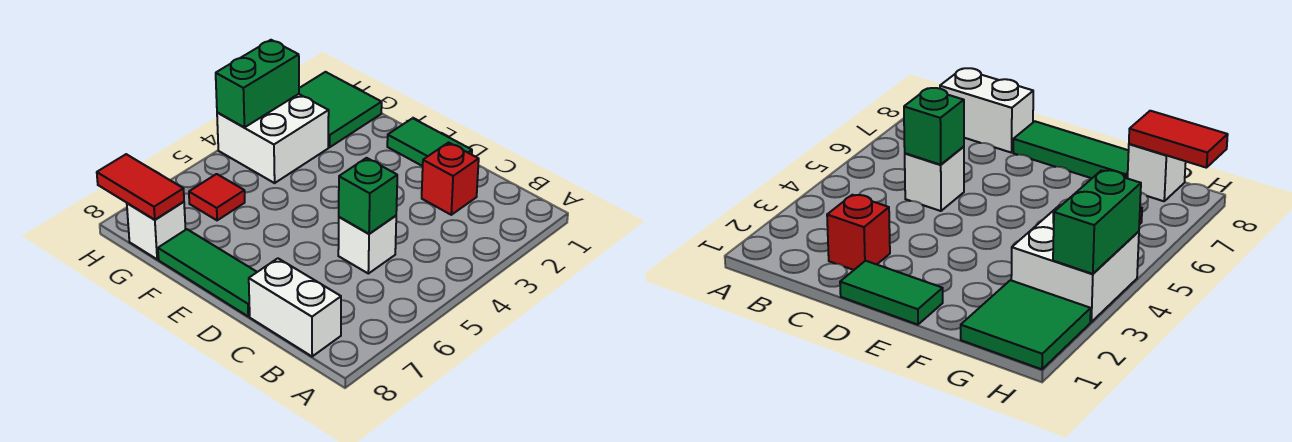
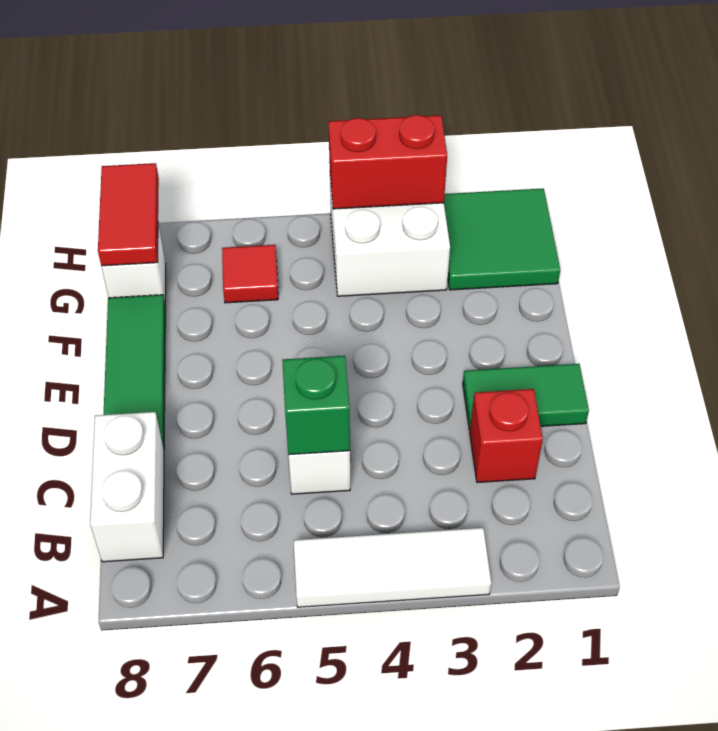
none -> white 1x3 tile [294,528,491,607]
green 1x2 tile [387,118,472,166] -> green 1x2 tile turned to [463,364,589,430]
green 1x2 brick [216,40,299,127] -> red 1x2 brick [328,115,447,209]

